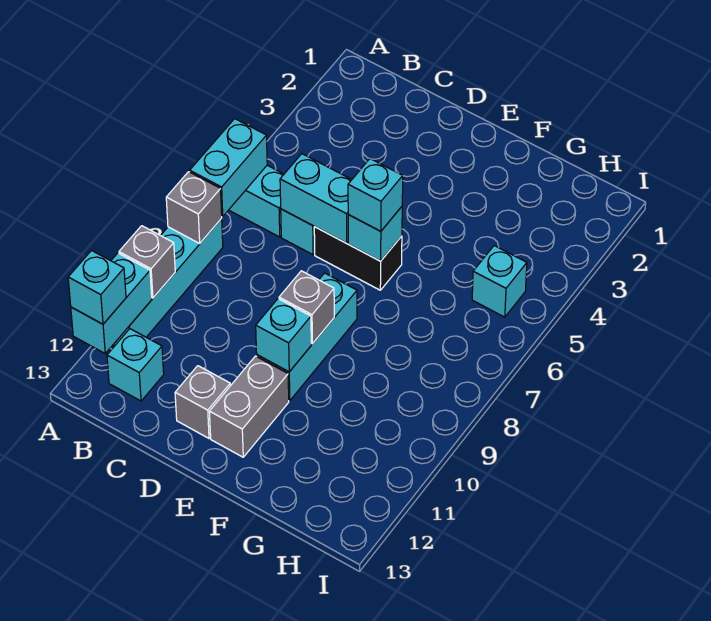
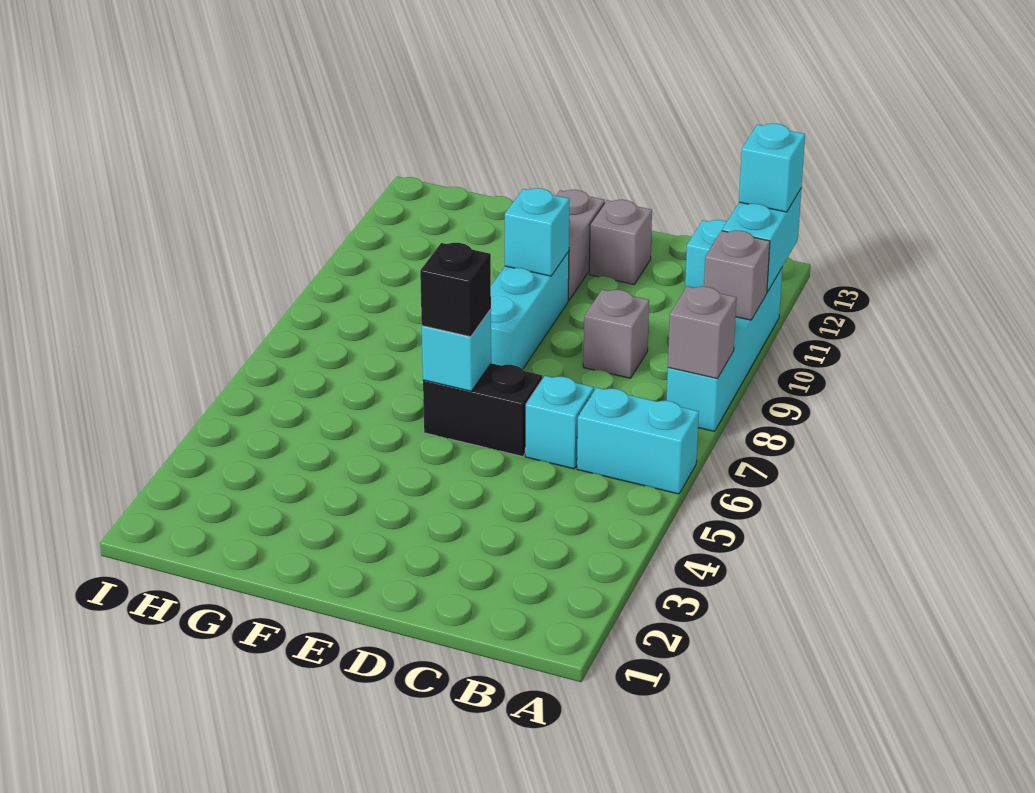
cyan 1x2 brick [190,119,267,216] -> none
cyan 1x2 brick [280,154,352,243] -> none
cyan 1x1 brick [348,159,403,231] -> black 1x1 brick [420,243,491,337]
grey 1x1 brick [279,271,334,344] -> grey 1x1 brick moved to [583,290,649,378]
cyan 1x1 brick [472,246,527,317] -> none

